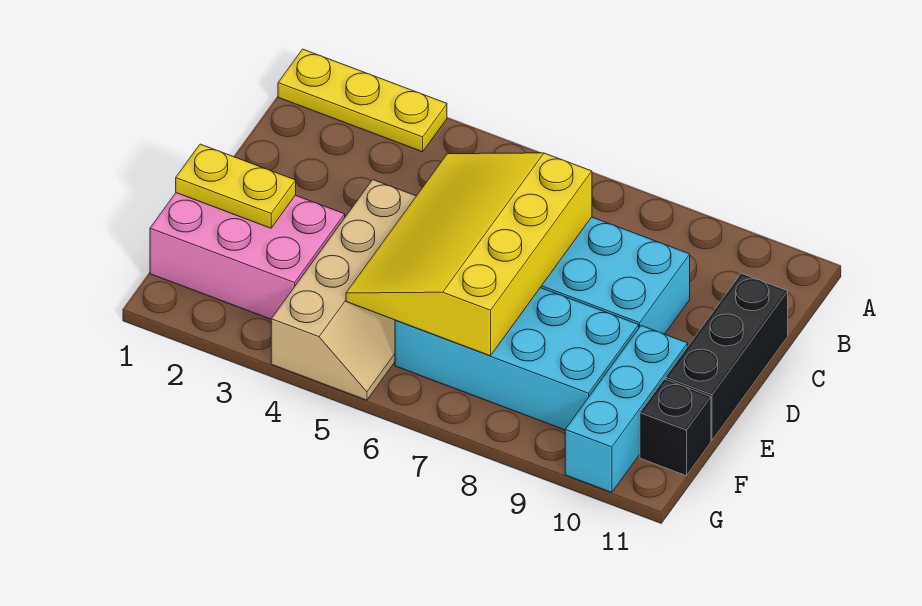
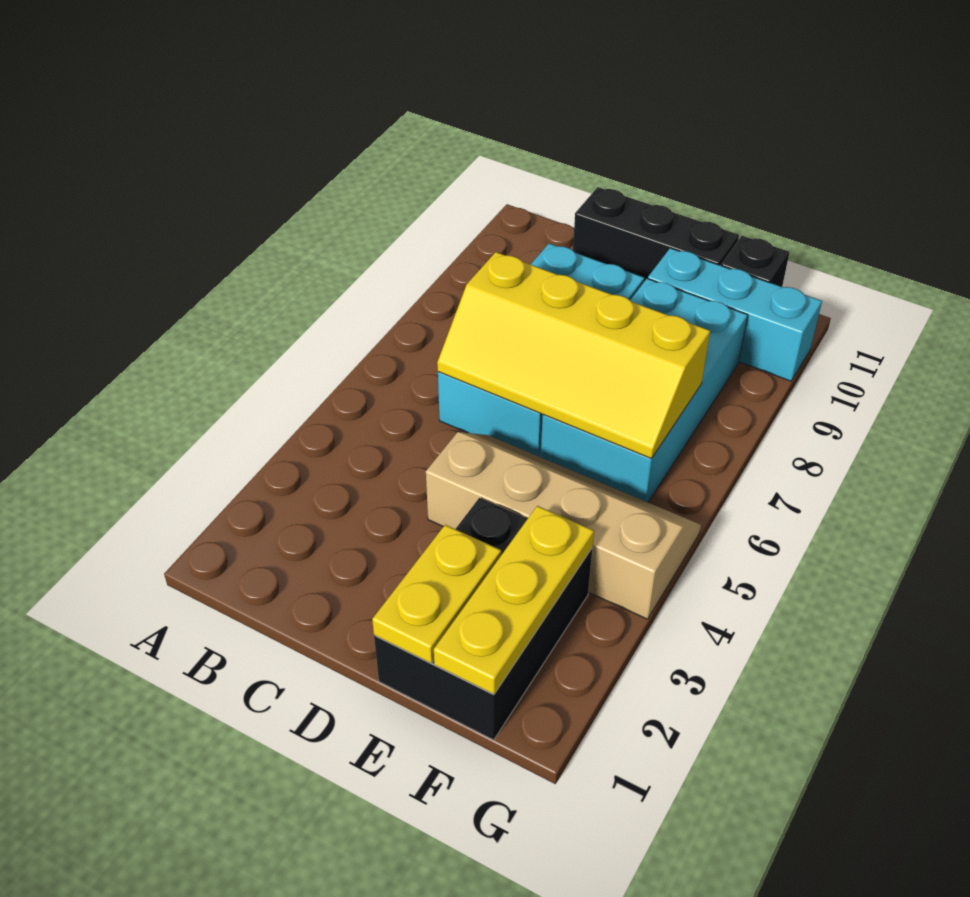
yellow 1x3 plate [278,49,447,152] -> yellow 1x3 plate moved to [434,506,594,694]
yellow 3x4 slope [346,153,592,356] -> yellow 2x4 slope [437,252,710,458]
pink 2x3 brick [150,193,345,319] -> black 2x3 brick [374,498,592,740]

